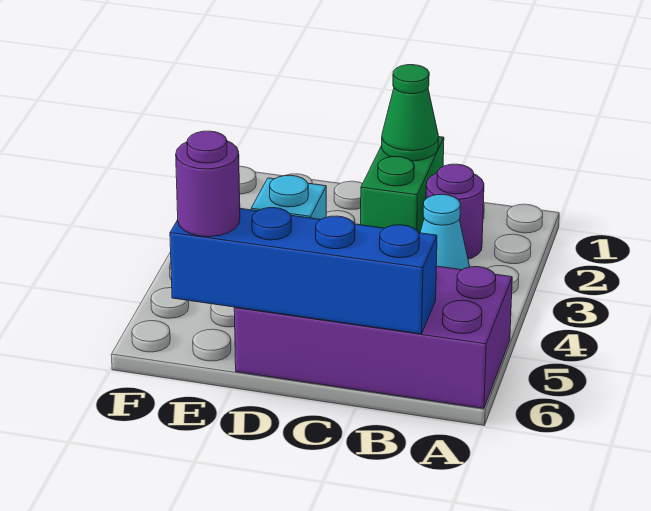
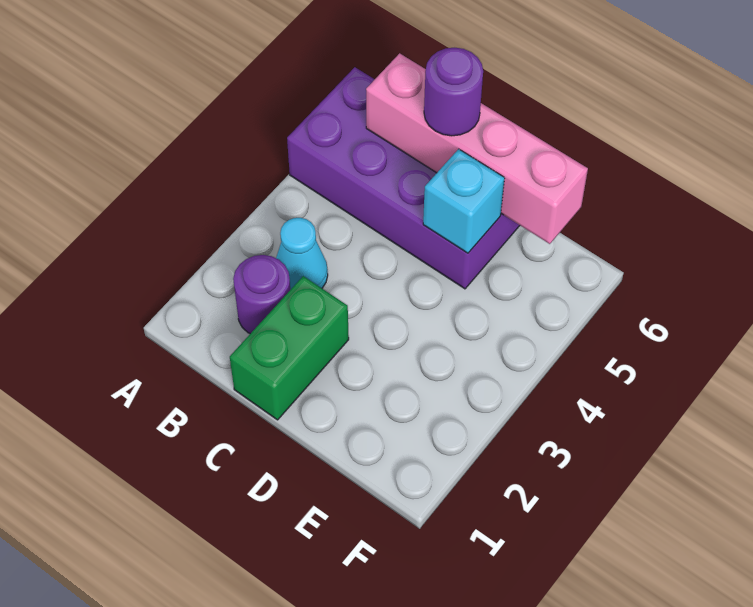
blue 1x4 brick [170,208,437,334] -> pink 1x4 brick [366,53,588,244]
green 1x1 cone [382,65,438,161] -> none
purple 1x1 round brick [176,131,240,237] -> purple 1x1 round brick moved to [424,48,483,136]

